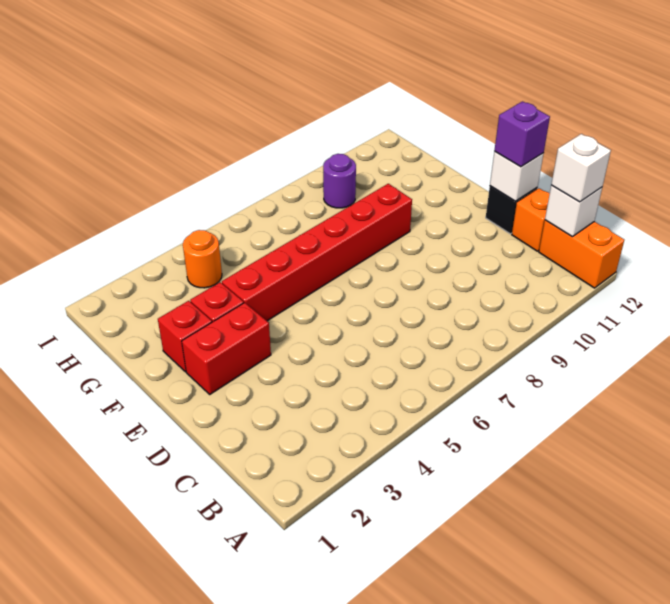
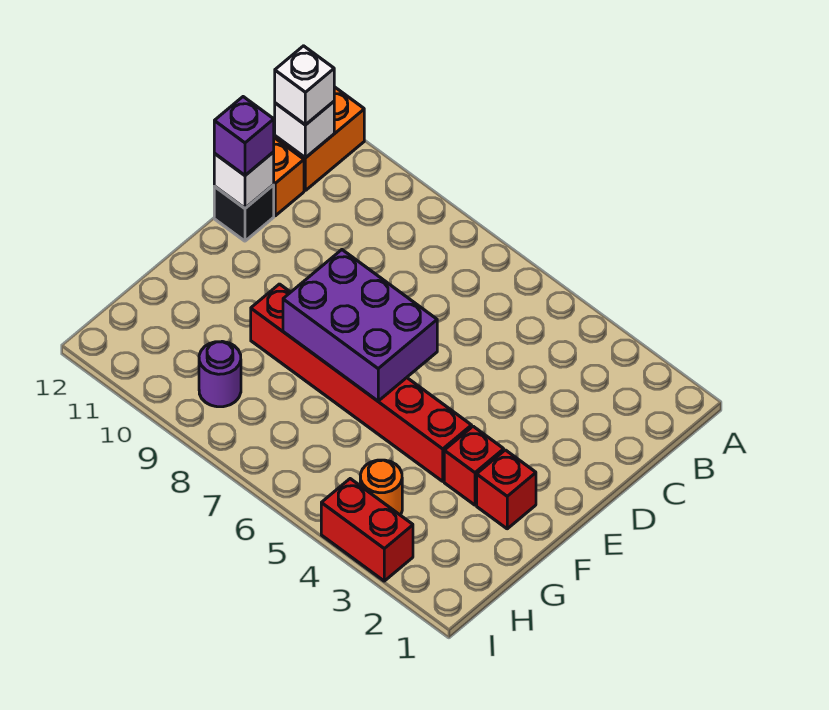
red 1x2 brick [182,303,271,394] -> red 1x2 brick moved to [321,479,413,581]
none -> purple 2x3 brick [283,250,437,401]

